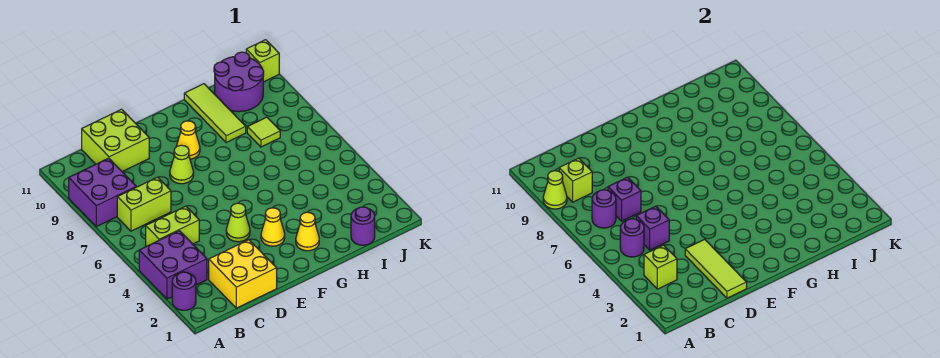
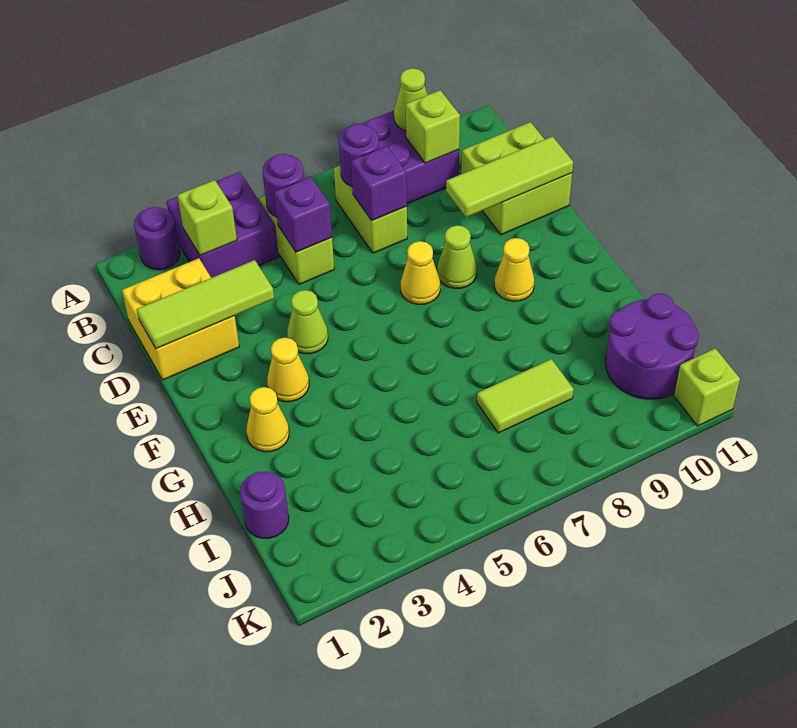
none -> yellow 1x1 cone [401,241,440,304]
lime 1x3 tile [184,84,246,143] -> lime 1x3 tile moved to [446,137,573,217]
lime 1x1 tile [247,117,280,147] -> lime 1x2 tile [477,359,574,433]

